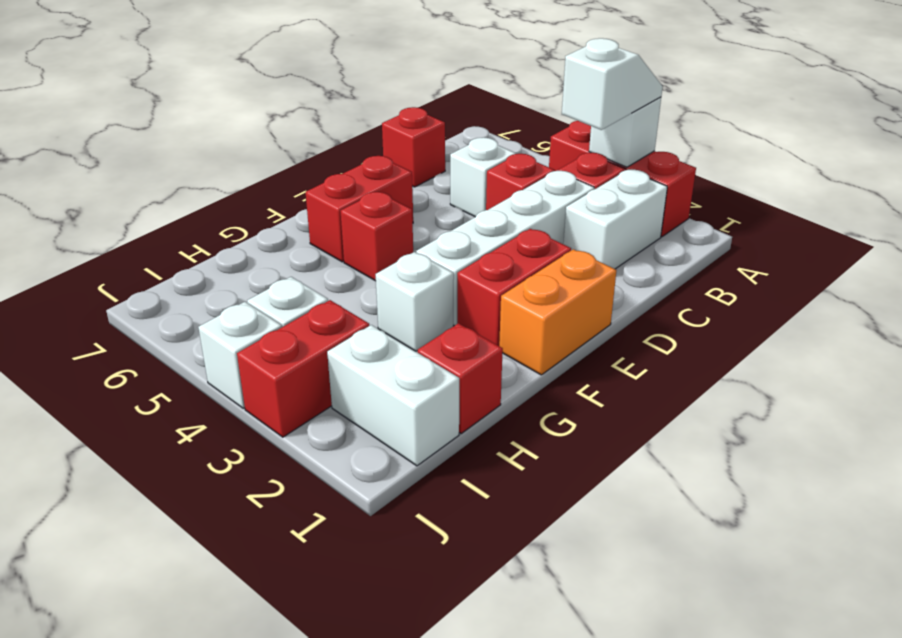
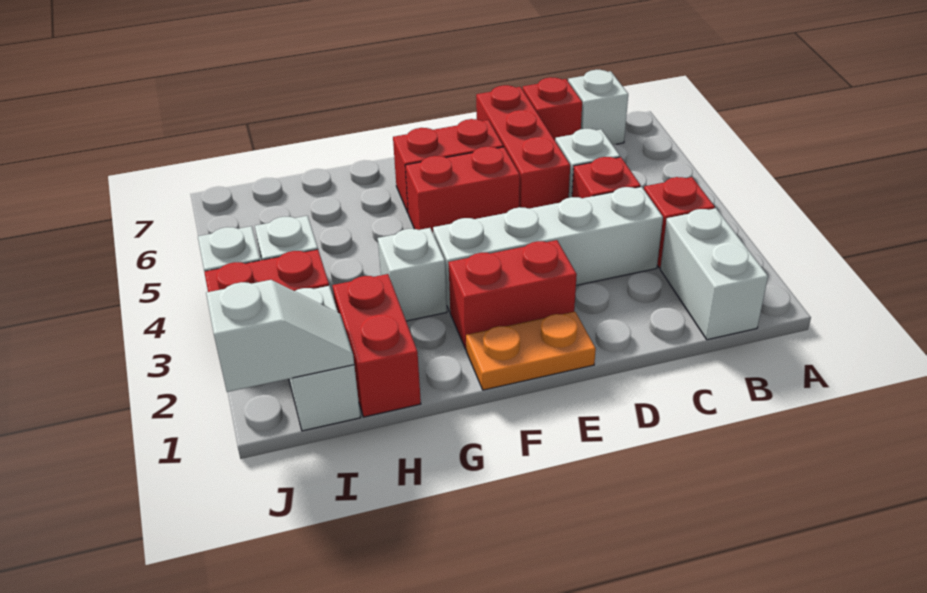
red 1x3 brick [549,121,696,237] -> red 1x3 brick moved to [476,85,570,209]
white 1x1 brick [589,97,661,167] -> white 1x1 brick moved to [568,70,628,144]
white 1x2 slope [562,38,663,130] -> white 1x2 slope moved to [206,280,354,392]
white 1x2 brick [563,170,667,269] -> white 1x2 brick turned to [660,208,768,340]
orange 1x2 brick [499,249,617,375] -> orange 1x2 plate [466,312,596,390]
red 1x1 brick [341,192,413,281] -> red 1x2 brick [405,147,520,232]
red 1x1 brick [417,323,503,434] -> red 1x2 brick [332,274,421,417]

